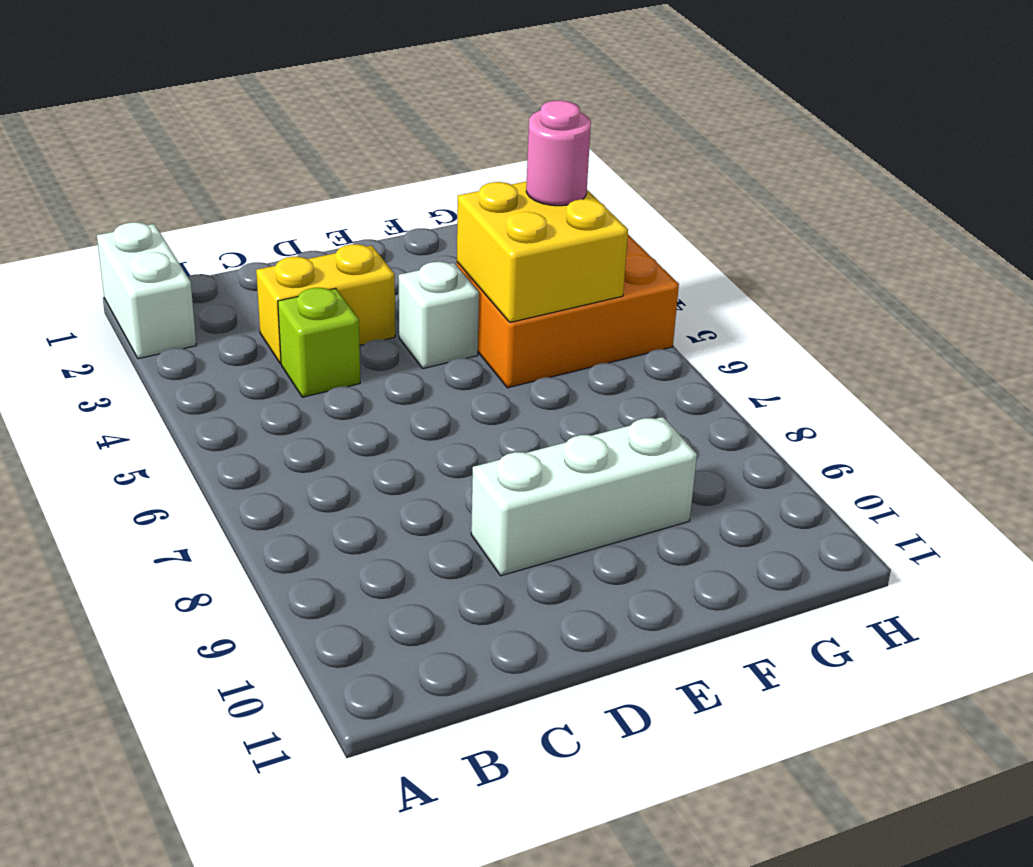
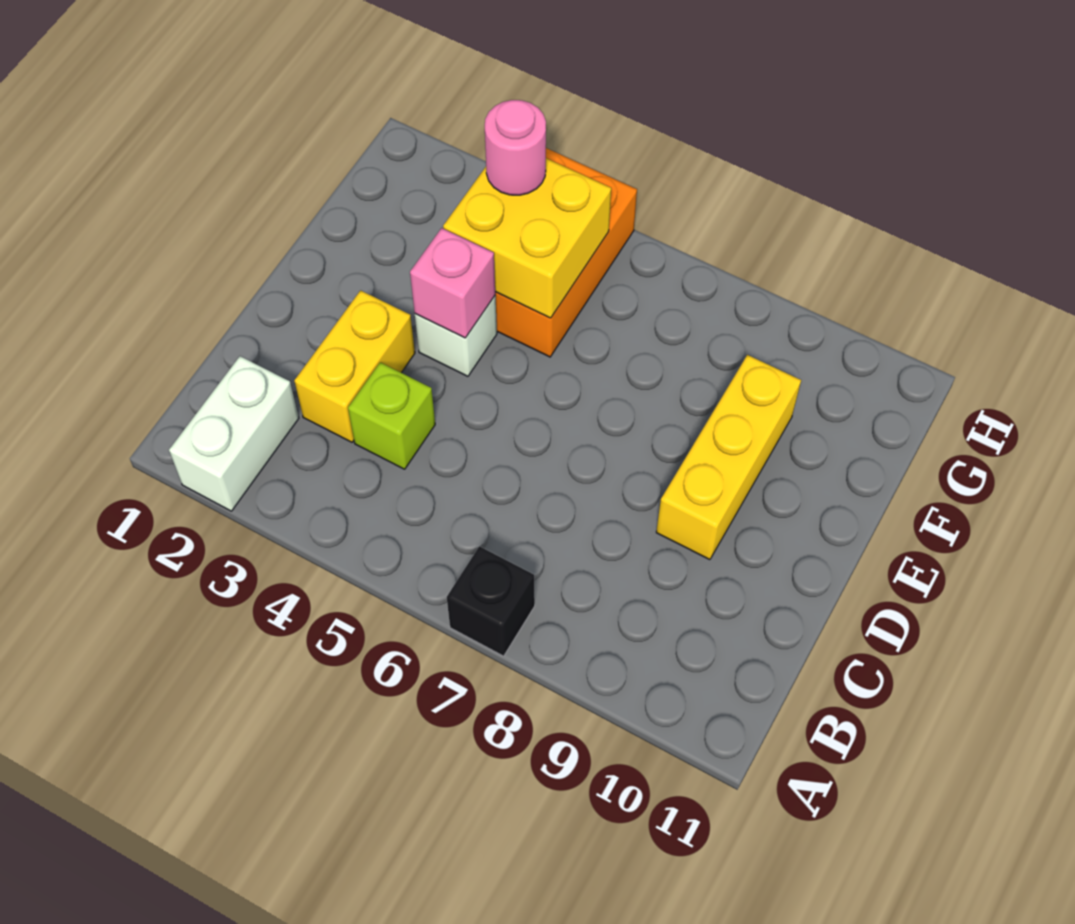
white 1x2 brick [97,222,196,359] -> white 1x2 brick turned to [169,356,299,511]
none -> black 1x1 brick [447,546,535,656]
white 1x3 brick [471,417,697,576] -> yellow 1x3 brick [656,355,801,560]
none -> pink 1x1 brick [410,228,495,338]

